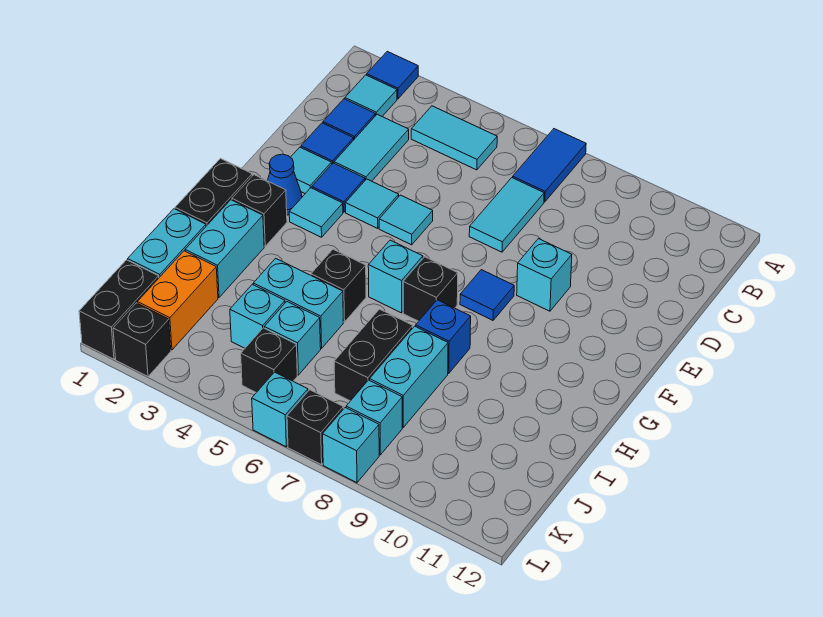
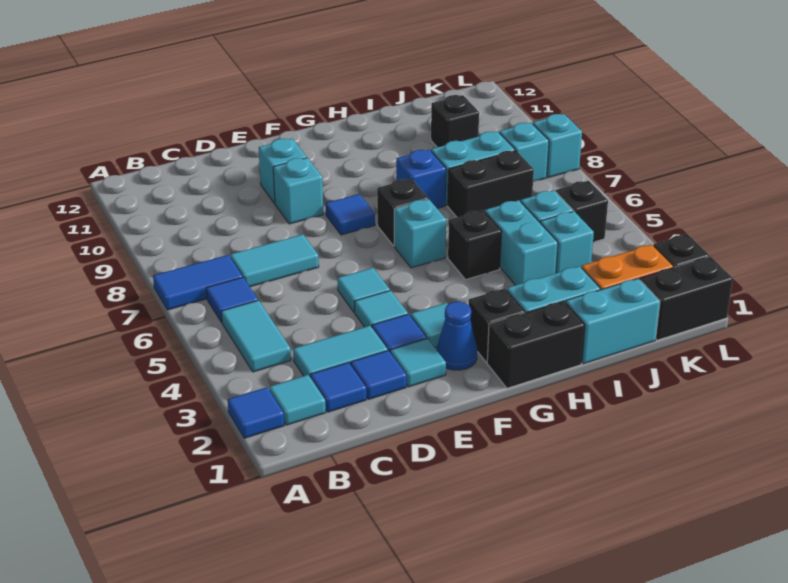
none -> blue 1x1 tile [206,277,258,322]
cyan 1x1 brick [252,372,308,447] -> cyan 1x1 brick moved to [259,139,307,204]
black 1x1 brick [287,390,343,465] -> black 1x1 brick moved to [431,95,479,147]

